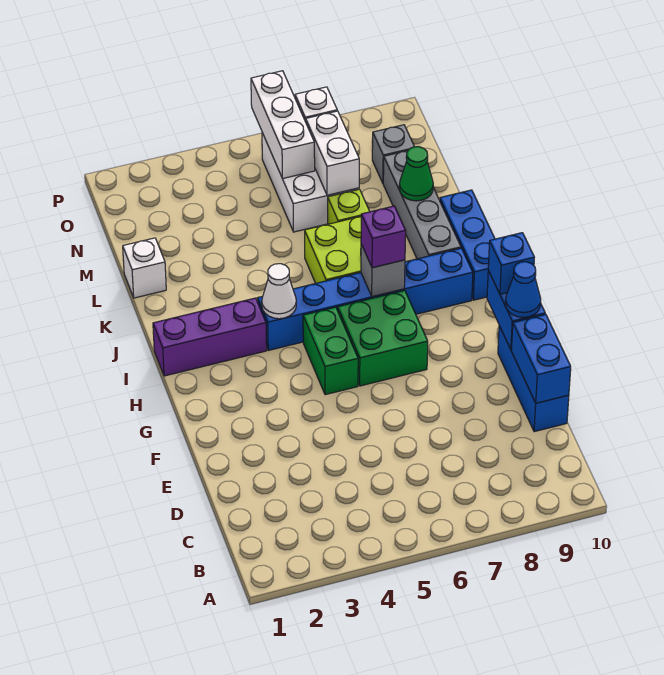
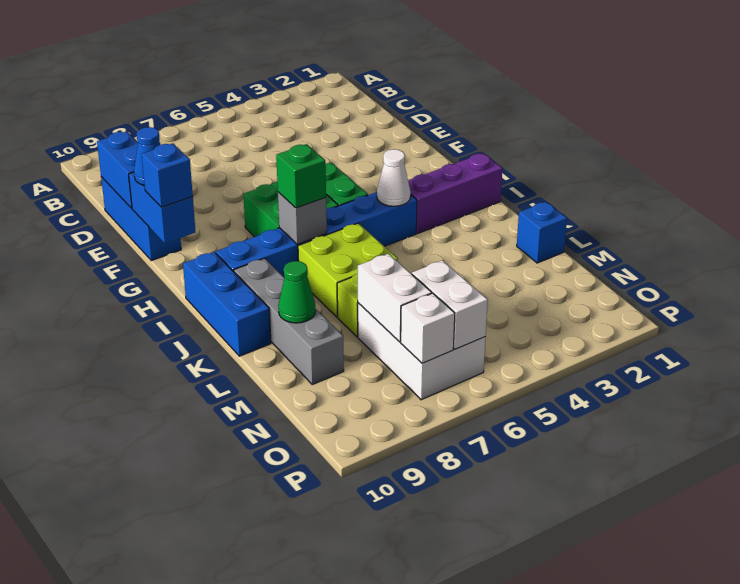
purple 1x1 brick [361,206,406,268] -> green 1x1 brick [276,144,326,208]
white 1x1 brick [123,238,166,298] -> blue 1x1 brick [517,202,567,263]
white 1x3 brick [251,71,315,179] -> white 1x2 brick [412,260,488,349]
grey 1x1 brick [372,125,414,183] -> none

